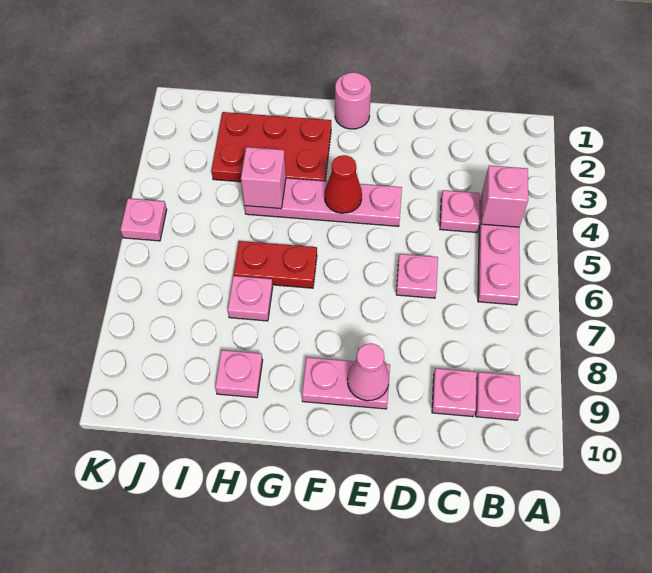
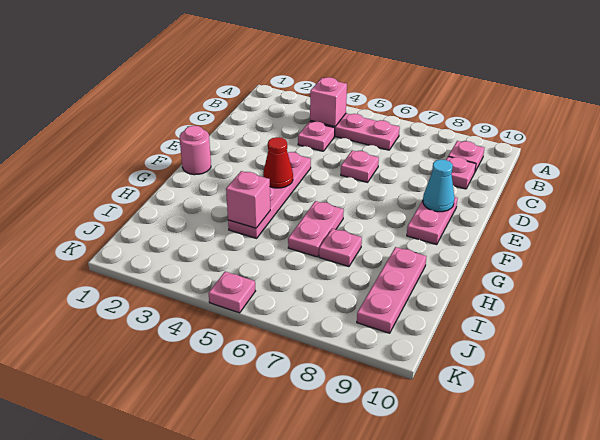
pink 1x1 cone [347,343,389,401] -> cyan 1x1 cone [423,160,454,212]
red 2x3 plate [211,112,331,182] -> none
red 1x2 plate [233,241,317,288] -> pink 1x2 plate [288,201,344,257]
pink 1x1 plate [215,350,263,398] -> pink 1x3 plate [357,247,426,333]

